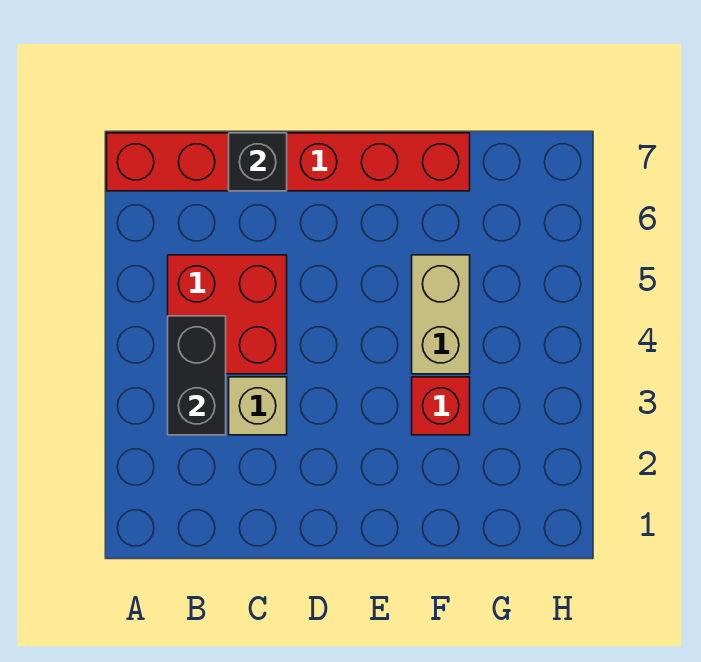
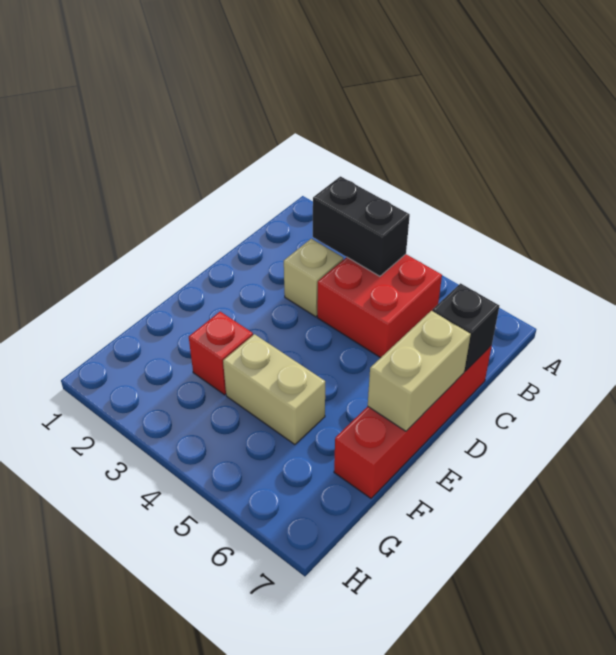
red 1x6 brick [107,133,470,191] -> red 1x4 brick [334,345,492,498]
none -> tan 1x2 brick [368,311,471,431]

